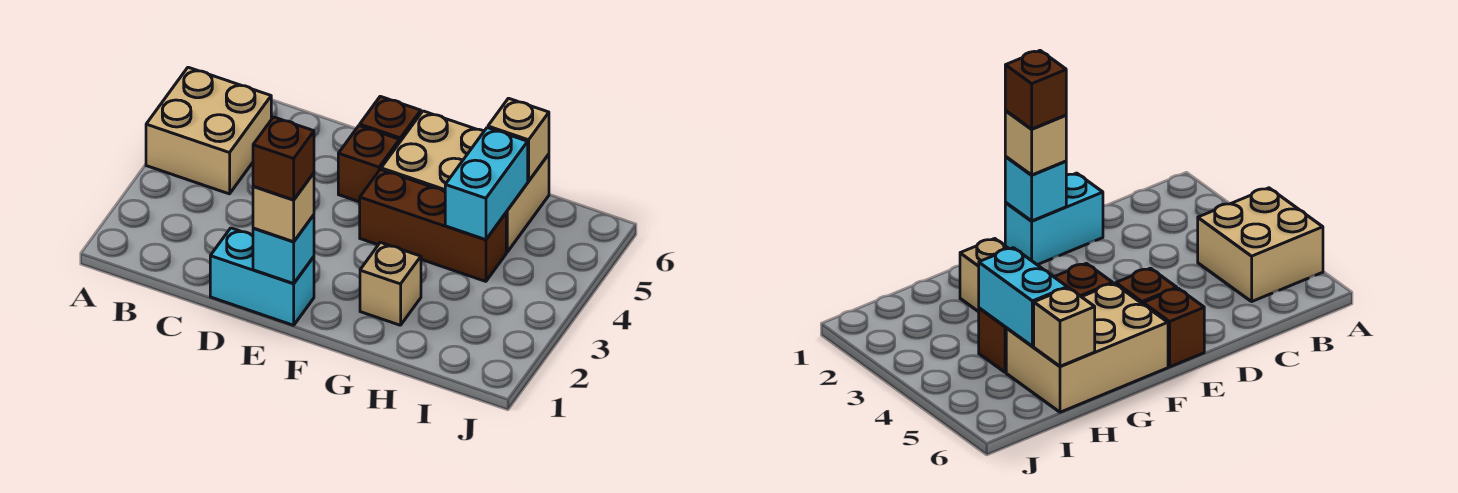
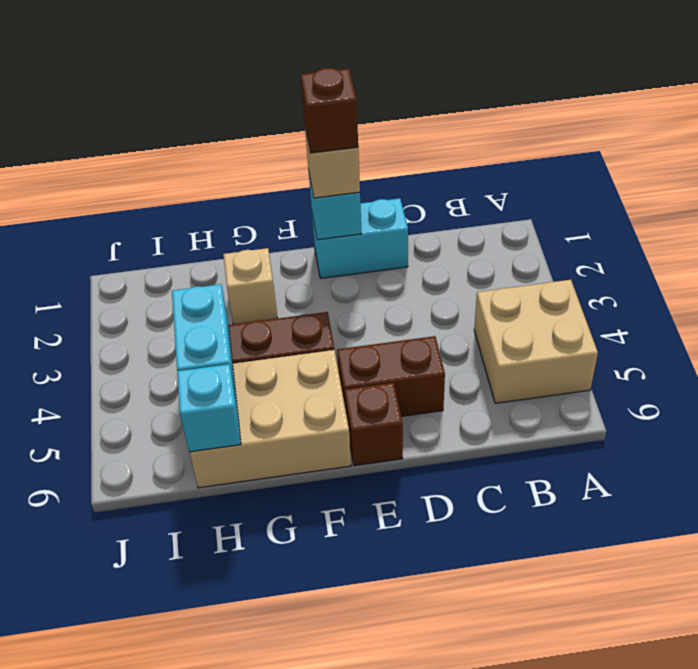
brown 1x1 brick [338,126,399,202] -> brown 1x2 brick [337,336,445,417]
tan 1x1 brick [488,98,549,181] -> cyan 1x1 brick [177,364,241,452]

